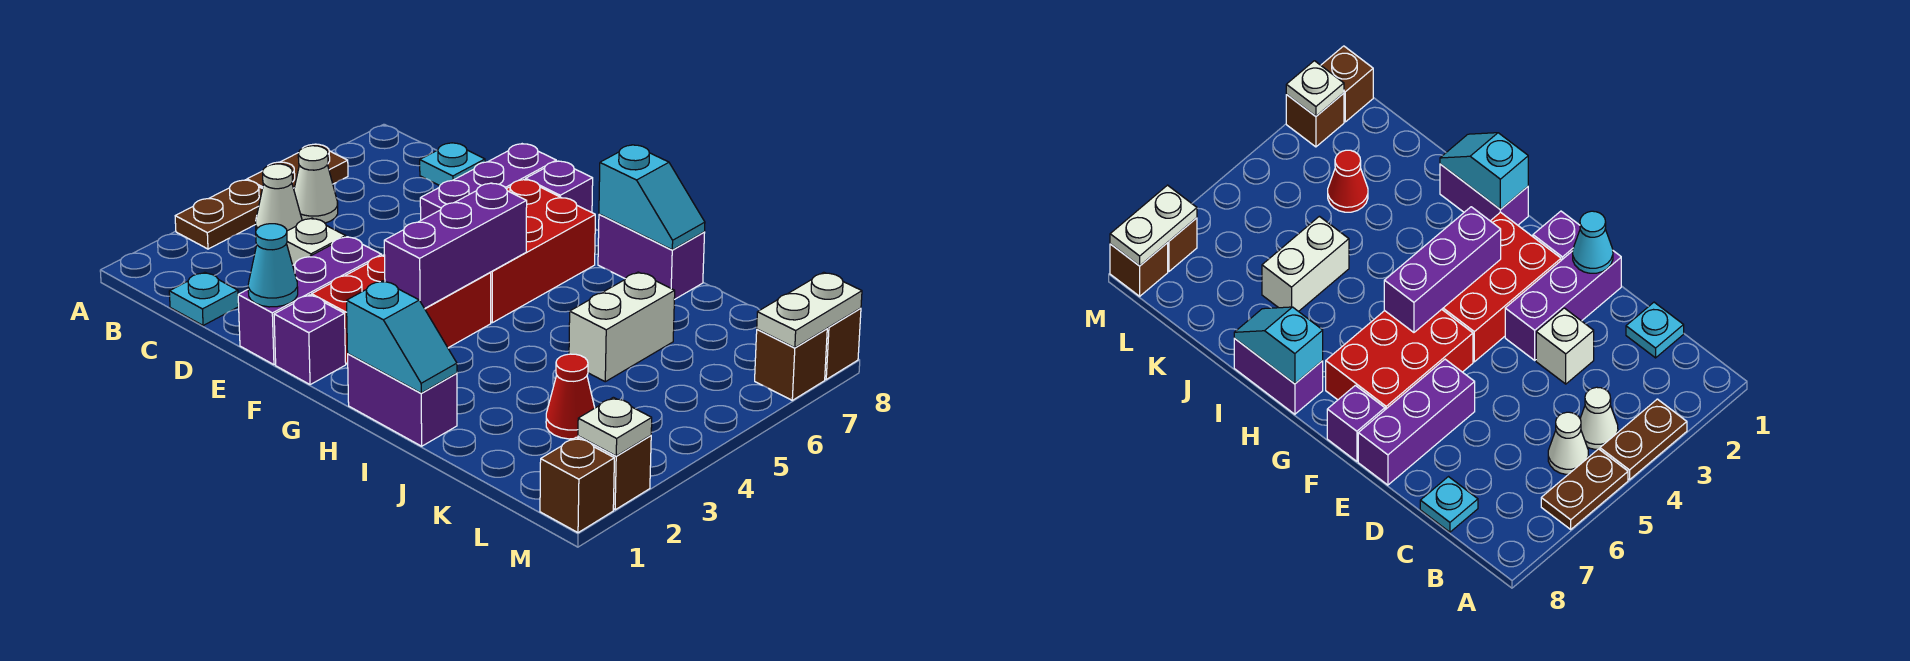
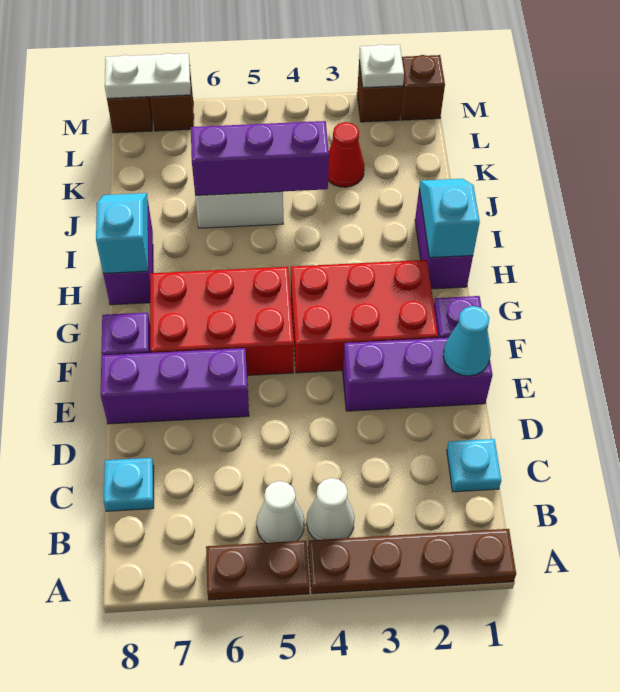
brown 1x2 plate [175,180,262,249] -> brown 1x4 plate [308,529,516,594]
white 1x1 brick [287,218,346,265] -> none
purple 1x3 brick [384,183,527,309] -> purple 1x3 brick moved to [191,121,329,196]

